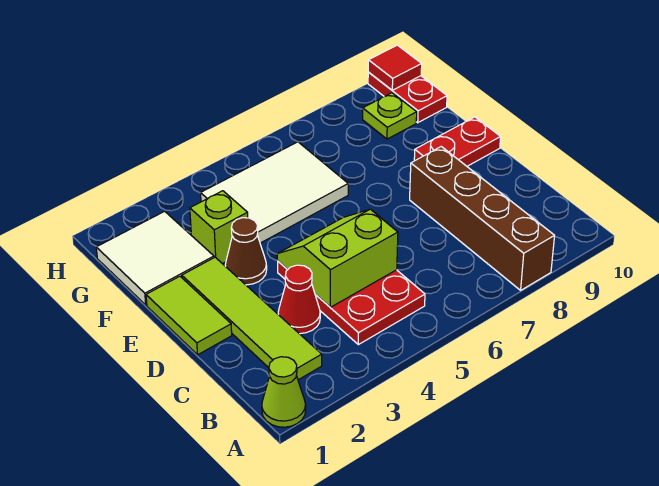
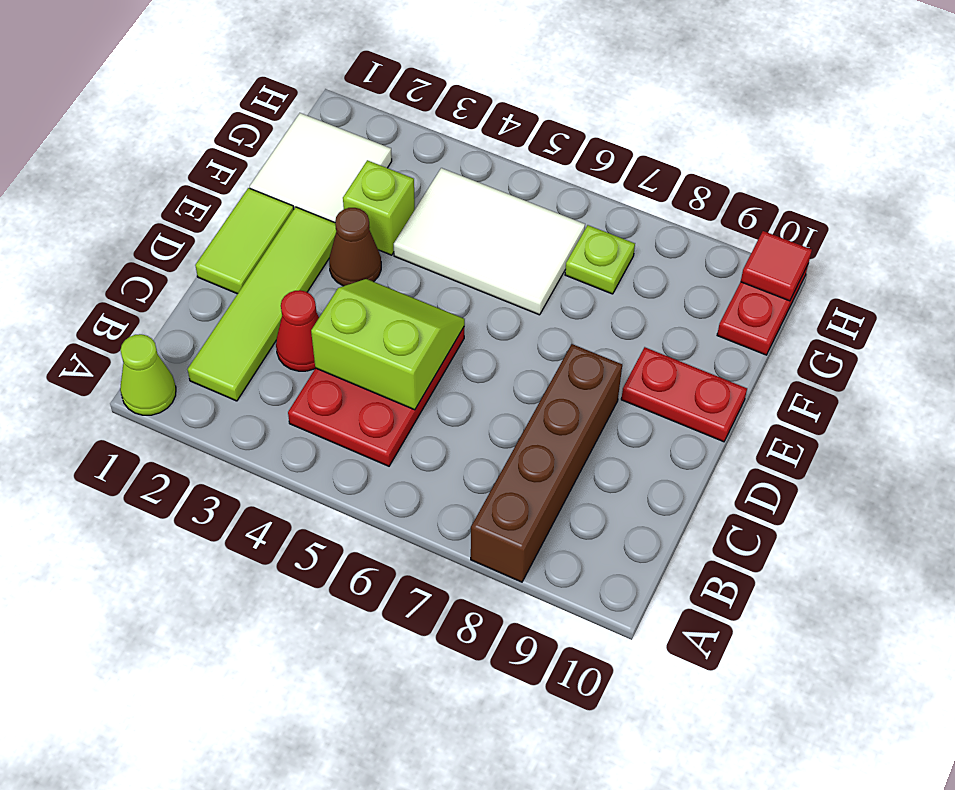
lime 1x1 plate [363,93,417,139] -> lime 1x1 plate moved to [565,225,635,294]

